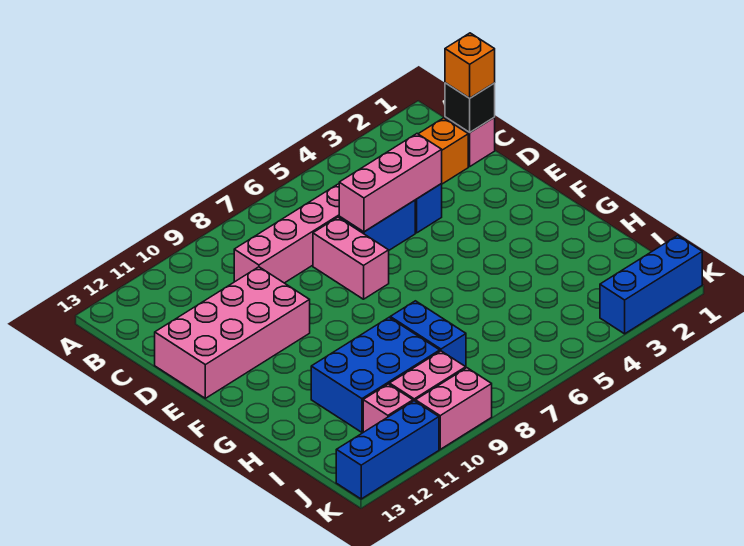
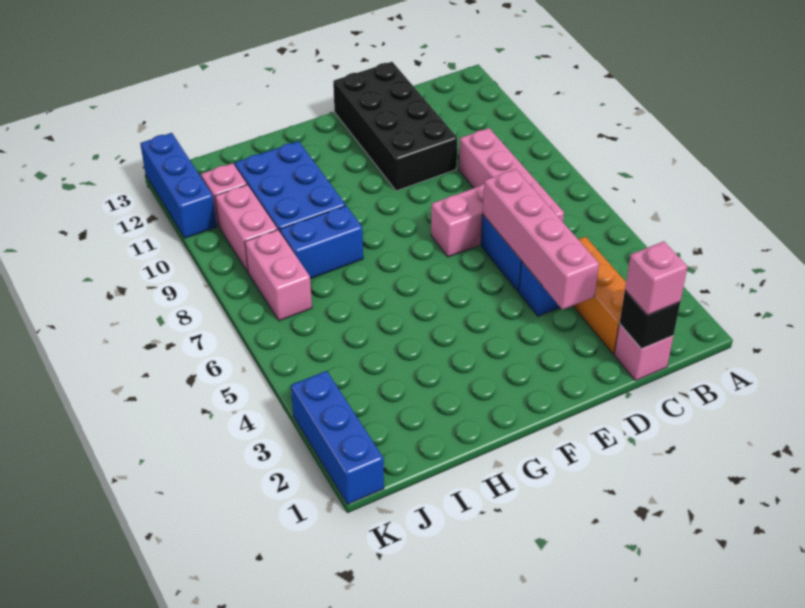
orange 1x1 brick [445,33,495,98] -> pink 1x1 brick [625,241,687,315]
pink 1x3 brick [339,134,442,232] -> pink 1x4 brick [483,169,599,310]
pink 2x4 brick [155,267,310,398] -> black 2x4 brick [333,62,457,191]
pink 1x2 brick [416,368,492,449] -> pink 1x2 brick moved to [245,230,312,321]

